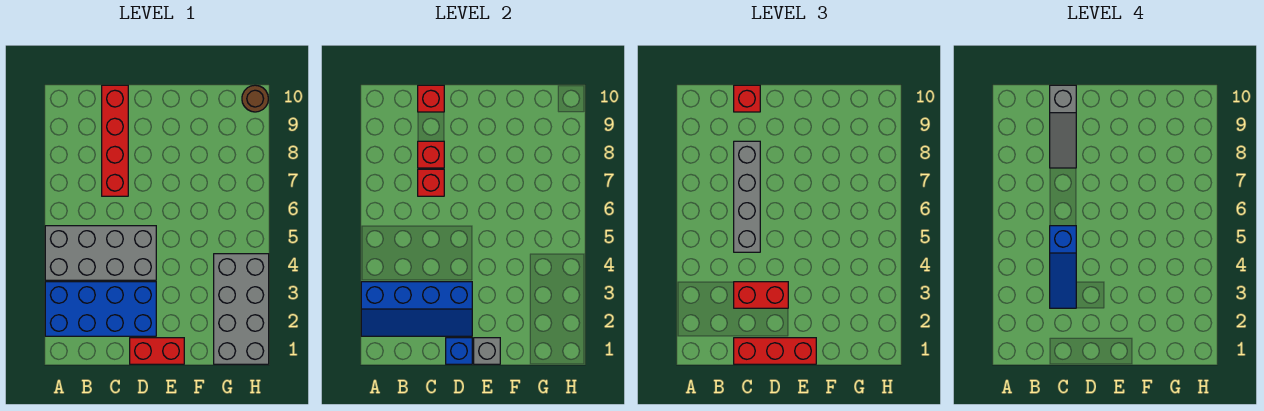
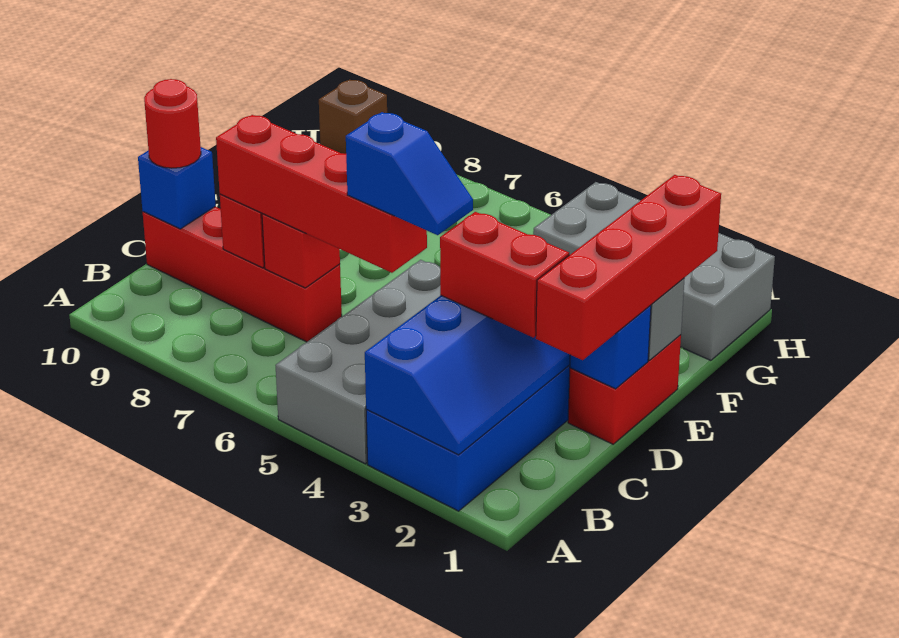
red 1x3 brick [734,338,816,364] -> red 1x4 brick [536,175,721,360]
red 1x2 brick [734,282,788,308] -> red 1x2 brick turned to [440,212,569,338]
blue 1x3 slope [1050,226,1076,308] -> blue 1x2 slope [346,112,473,235]
grey 1x4 brick [734,141,760,252] -> red 1x4 brick [216,115,427,273]
grey 1x3 slope [1050,85,1076,168] -> none
red 1x1 brick [418,85,444,112] -> blue 1x1 brick [138,147,216,229]
red 1x1 brick [734,85,760,112] -> red 1x1 round brick [144,79,201,168]
brown 1x1 round brick [242,85,268,112] -> brown 1x1 brick [319,80,387,154]

